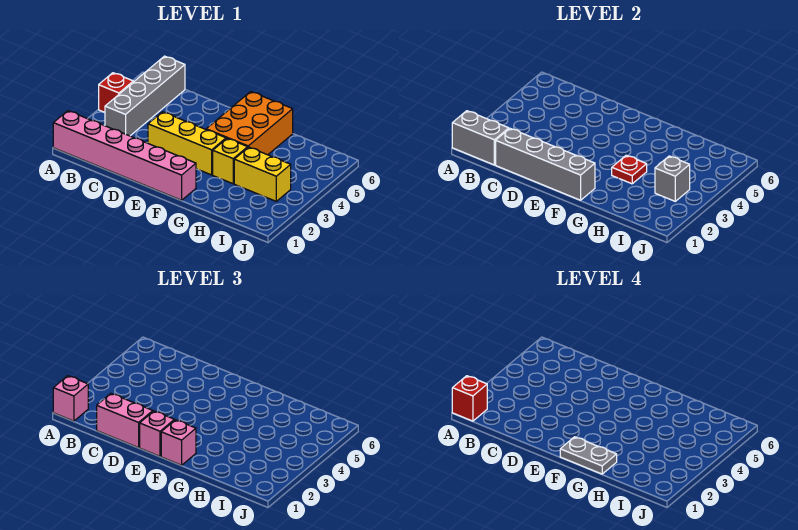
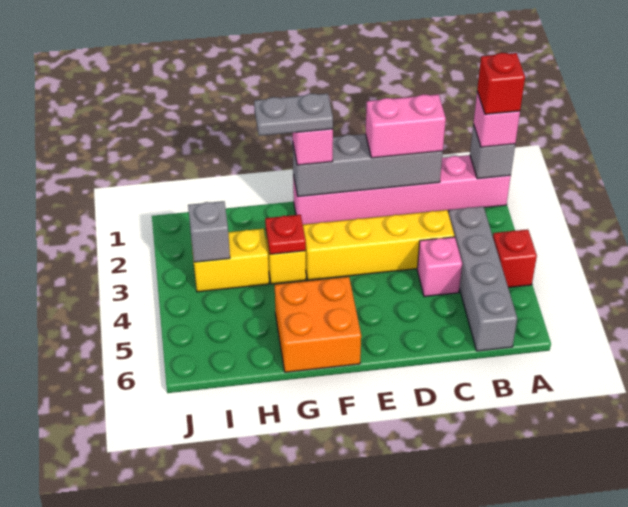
grey 1x2 brick [452,111,509,165] -> grey 1x1 brick [470,124,515,179]
yellow 1x3 brick [148,112,226,175] -> yellow 1x4 brick [303,210,454,280]
pink 1x1 brick [140,411,174,456] -> pink 1x1 brick moved to [417,237,462,297]
orange 2x3 brick [206,92,293,155] -> orange 2x2 brick [275,277,361,372]

